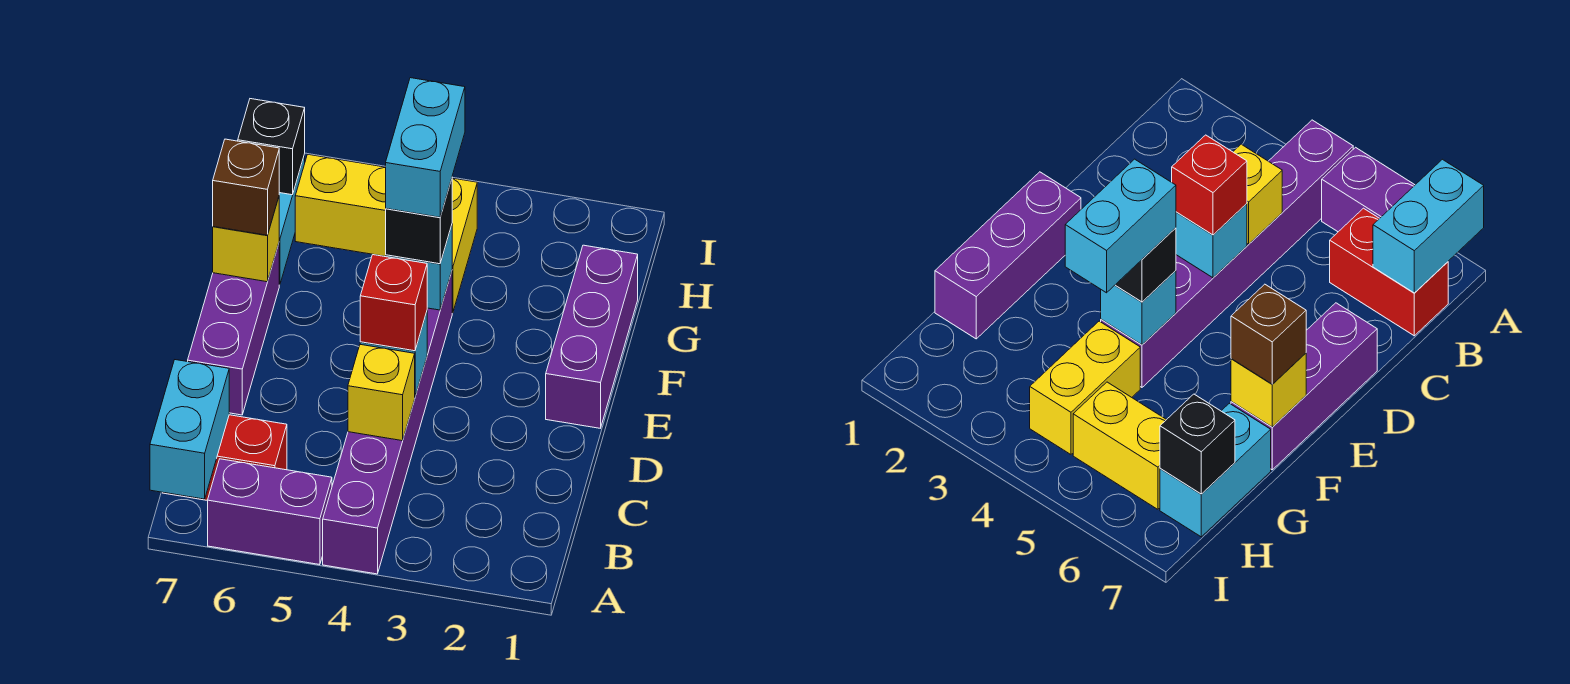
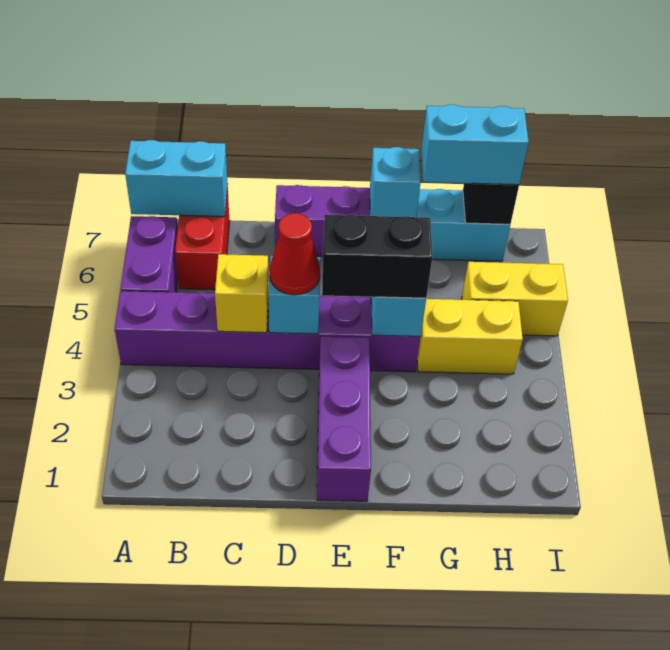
red 1x1 brick [360,255,427,351] -> red 1x1 cone [269,213,320,295]
purple 1x3 brick [546,245,638,428] -> purple 1x3 brick turned to [317,336,371,501]
black 1x1 brick [386,178,453,264] -> black 1x2 brick [322,215,432,298]
cyan 1x2 brick [386,78,465,217] -> cyan 1x2 brick moved to [421,105,529,185]
yellow 1x1 brick [213,198,279,282] -> cyan 1x1 brick [370,147,421,217]
brown 1x1 brick [213,139,279,235] -> none
yellow 1x2 brick [295,154,386,256] -> yellow 1x2 brick turned to [462,262,568,336]

